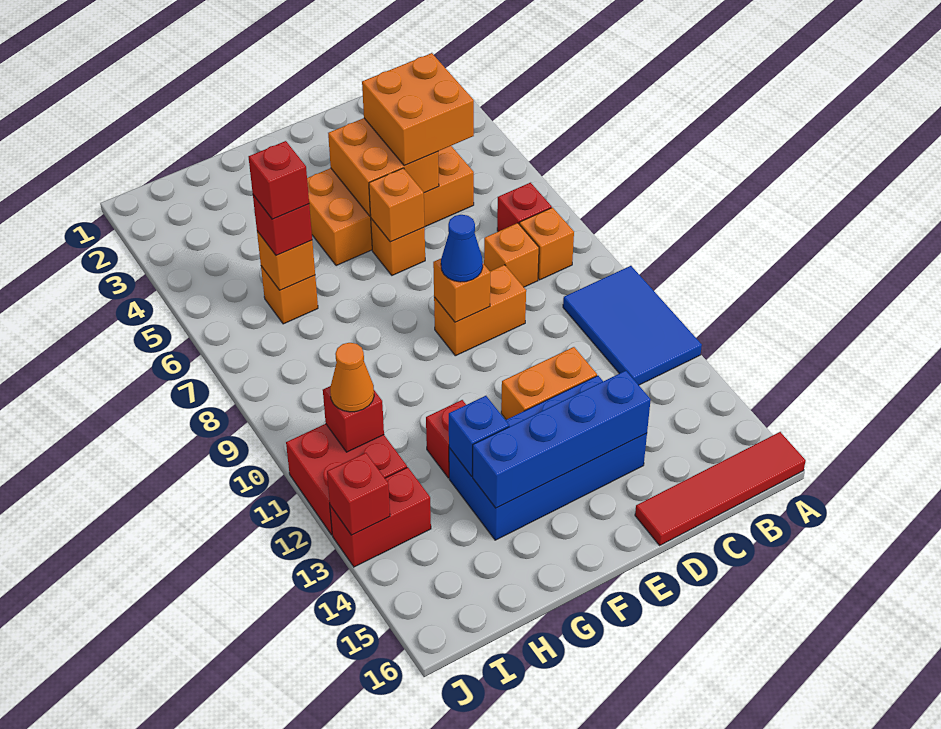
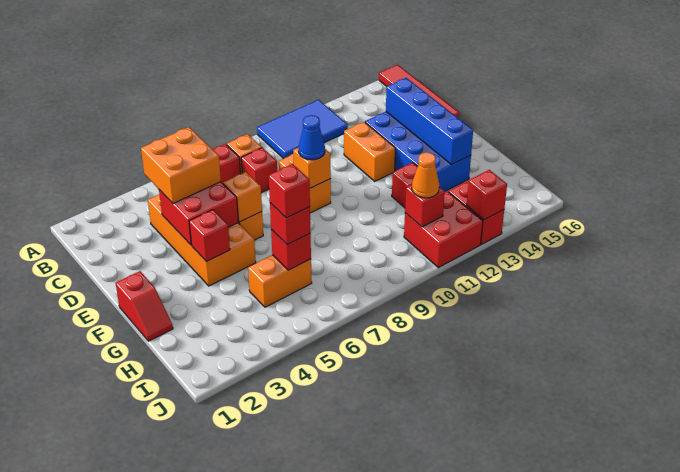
orange 1x1 brick [484,223,539,287] -> red 1x1 brick [241,148,277,193]
orange 2x2 brick [328,118,439,216] -> red 2x2 brick [159,182,238,245]
none -> red 1x2 slope [116,271,173,341]
none -> red 1x1 brick [189,210,230,262]
blue 1x1 brick [449,396,509,476] -> none
orange 1x1 brick [261,266,318,324] -> orange 1x2 brick [248,255,312,307]
orange 1x1 brick [257,231,315,290] -> red 1x1 brick [271,230,311,270]

